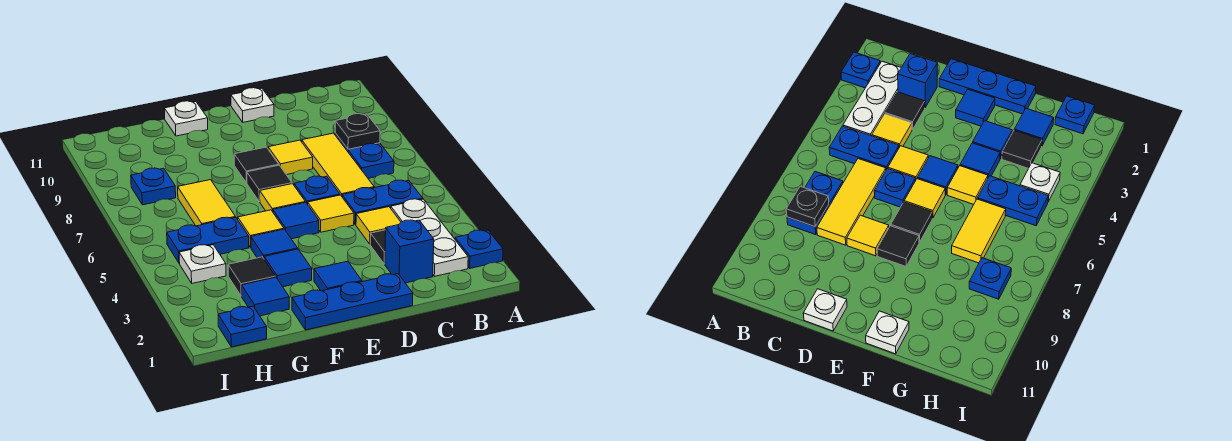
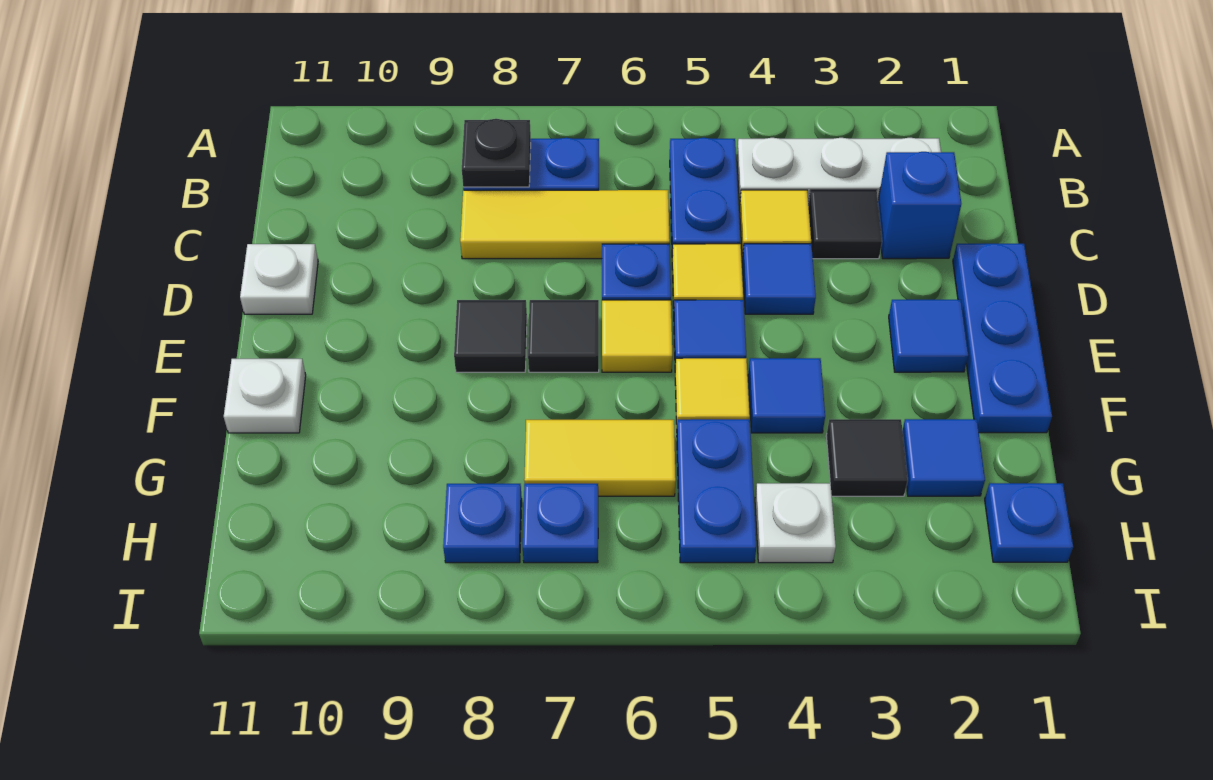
blue 1x1 plate [455,230,503,268] -> blue 1x1 plate moved to [523,484,598,563]
yellow 1x1 tile [268,140,313,175] -> none
blue 1x1 tile [264,249,312,287] -> blue 1x1 tile moved to [742,244,816,314]

